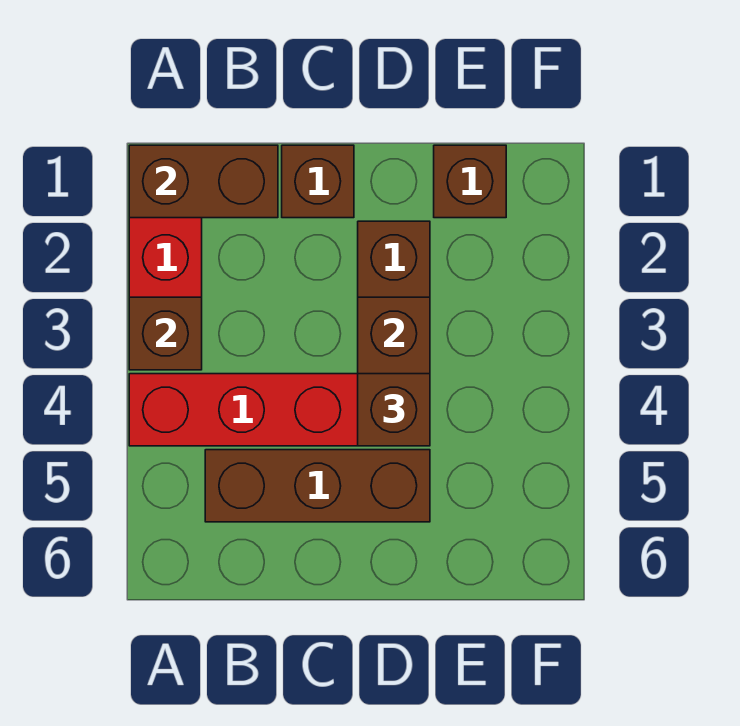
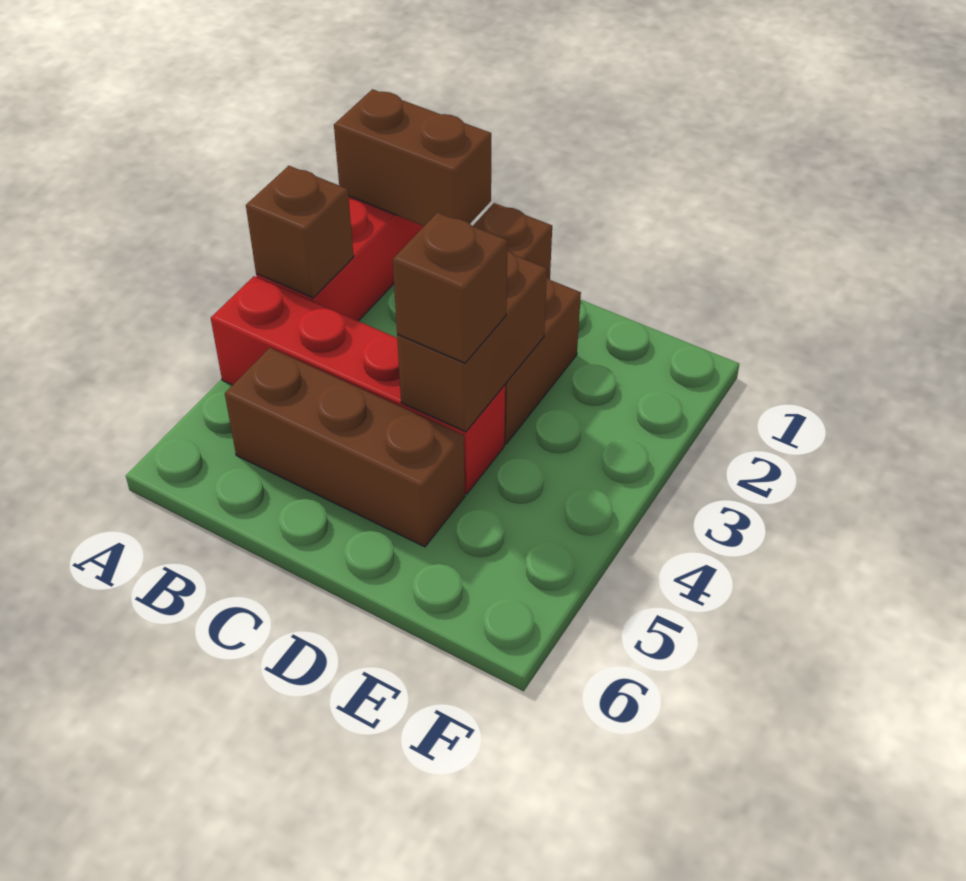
brown 1x1 brick [434,145,506,218] -> none

